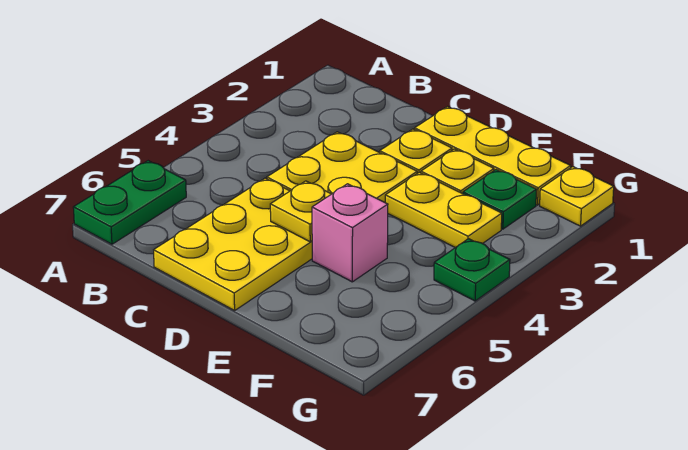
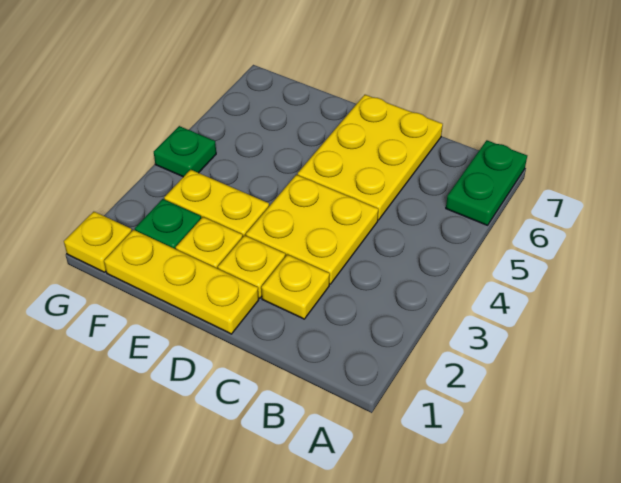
yellow 1x1 plate [270,181,331,242] -> yellow 1x1 plate moved to [261,255,330,319]
pink 1x1 brick [312,184,388,282] -> none

